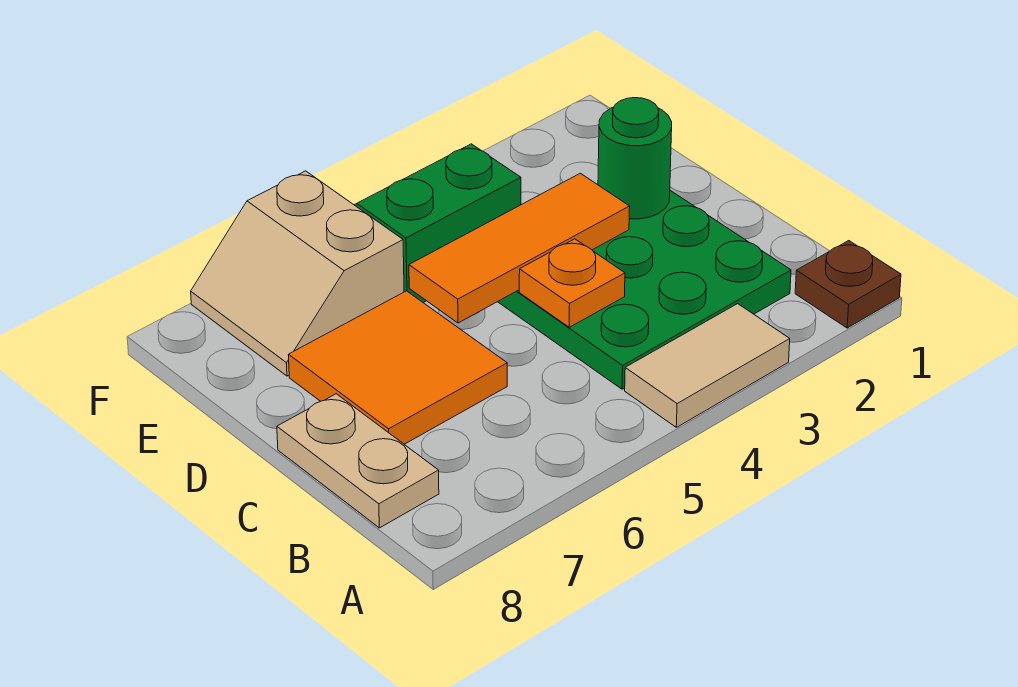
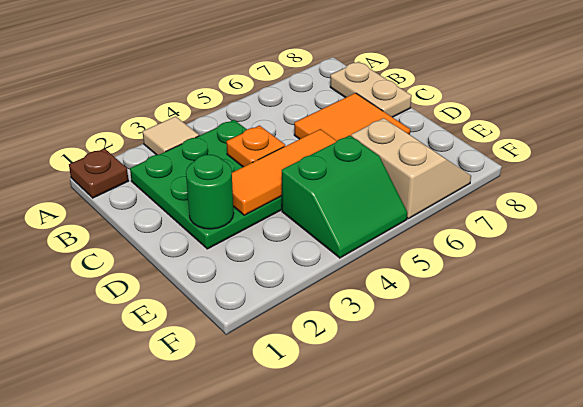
tan 1x2 tile [625,304,790,427] -> tan 1x1 tile [143,116,199,155]

